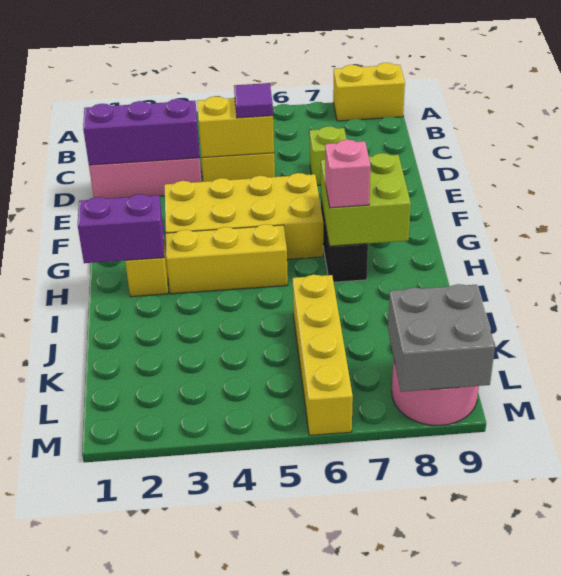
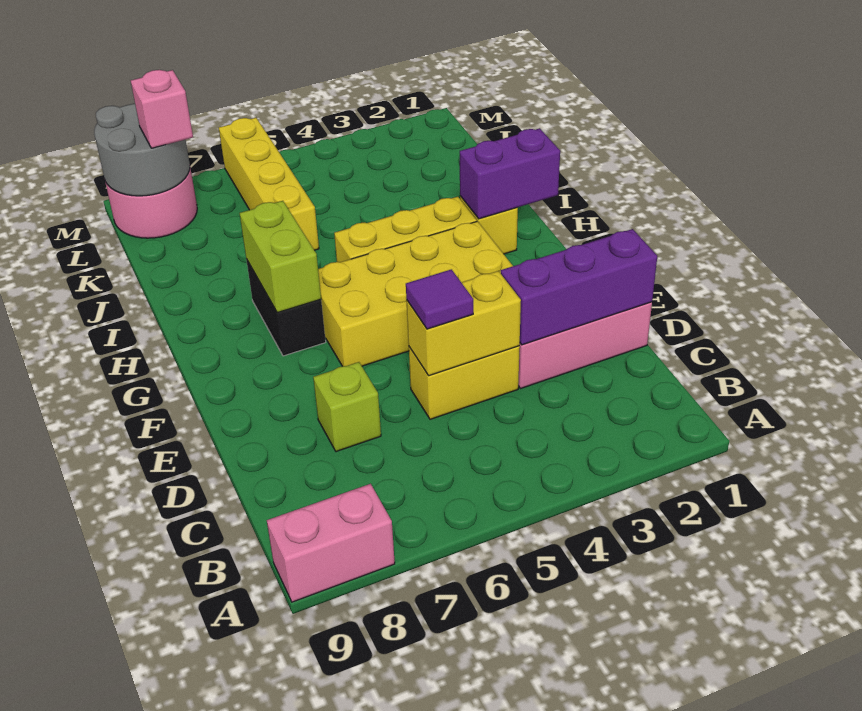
yellow 1x2 brick [333,63,405,121] -> pink 1x2 brick [267,484,395,602]
lime 2x2 brick [321,153,411,246] -> lime 1x2 brick [240,201,321,313]
pink 1x1 brick [325,140,371,208] -> pink 1x1 brick moved to [131,70,193,148]
grey 2x2 brick [388,284,495,392] -> grey 2x2 round brick [94,104,190,196]

